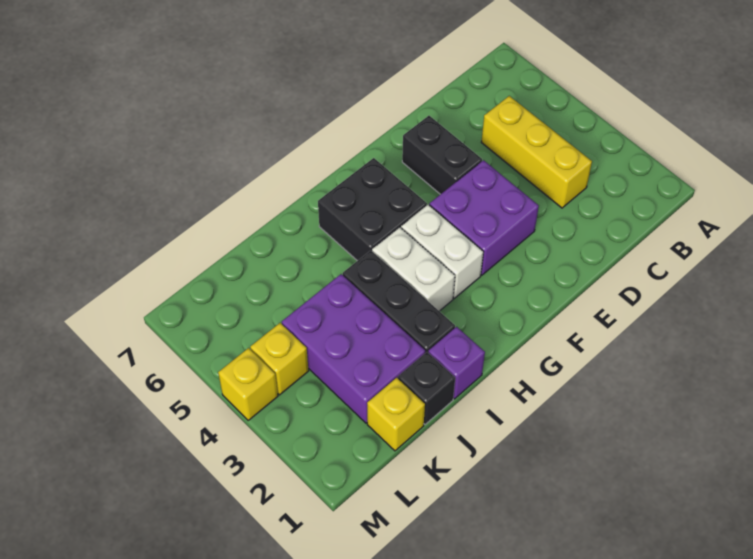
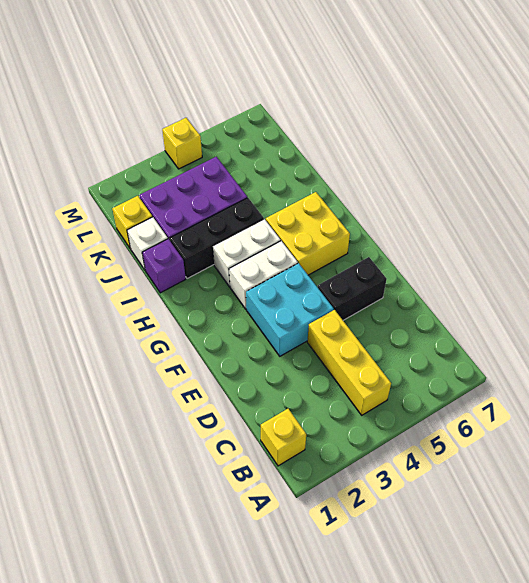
yellow 1x3 brick [481,96,592,208] -> yellow 1x3 brick turned to [307,310,391,415]
purple 2x2 brick [430,160,539,275] -> cyan 2x2 brick [246,263,334,356]
black 2x2 brick [318,158,427,261] -> yellow 2x2 brick [266,192,350,275]
black 1x1 brick [398,352,455,424] -> white 1x1 brick [127,217,168,271]
yellow 1x1 brick [250,323,309,395] -> yellow 1x1 brick moved to [261,409,306,466]

